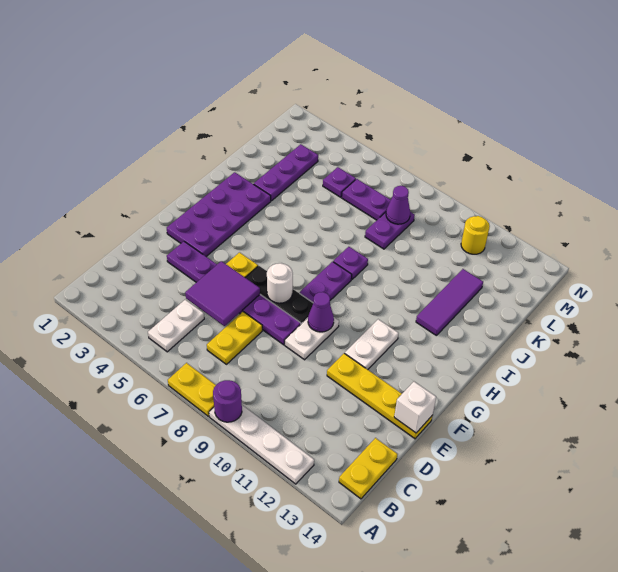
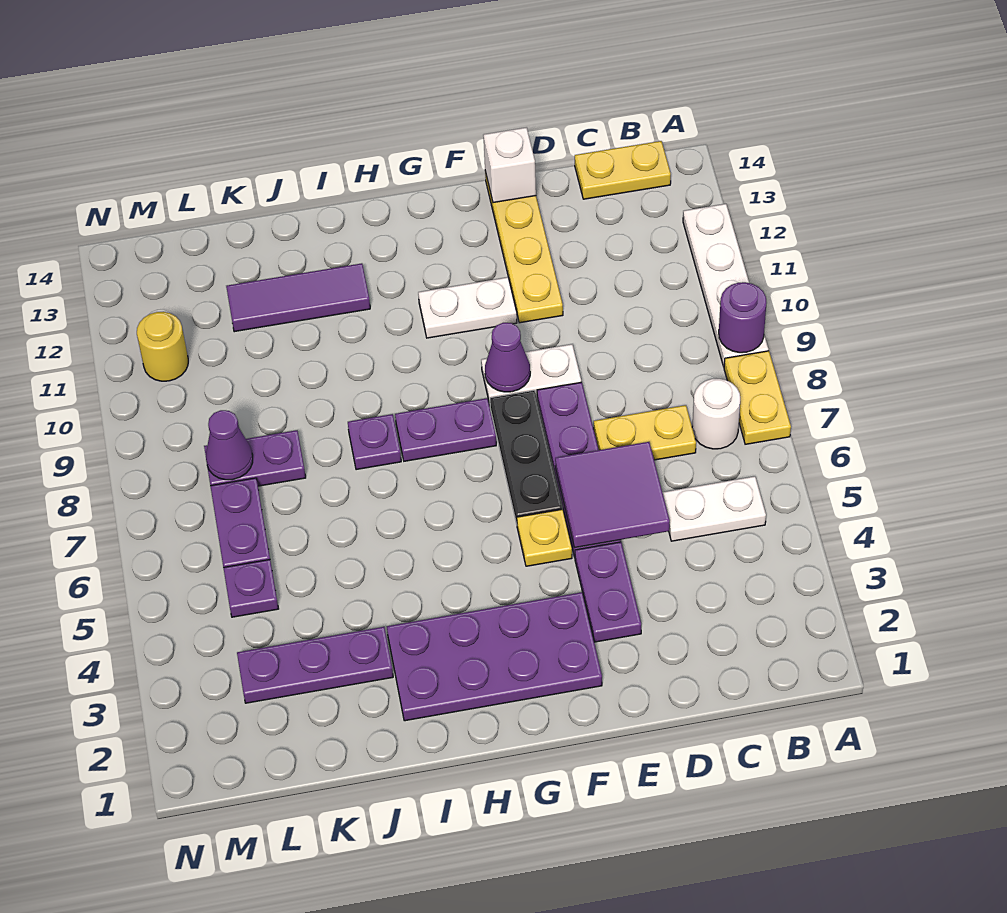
white 1x1 round brick [267,263,293,303] -> white 1x1 round brick moved to [692,379,740,449]

